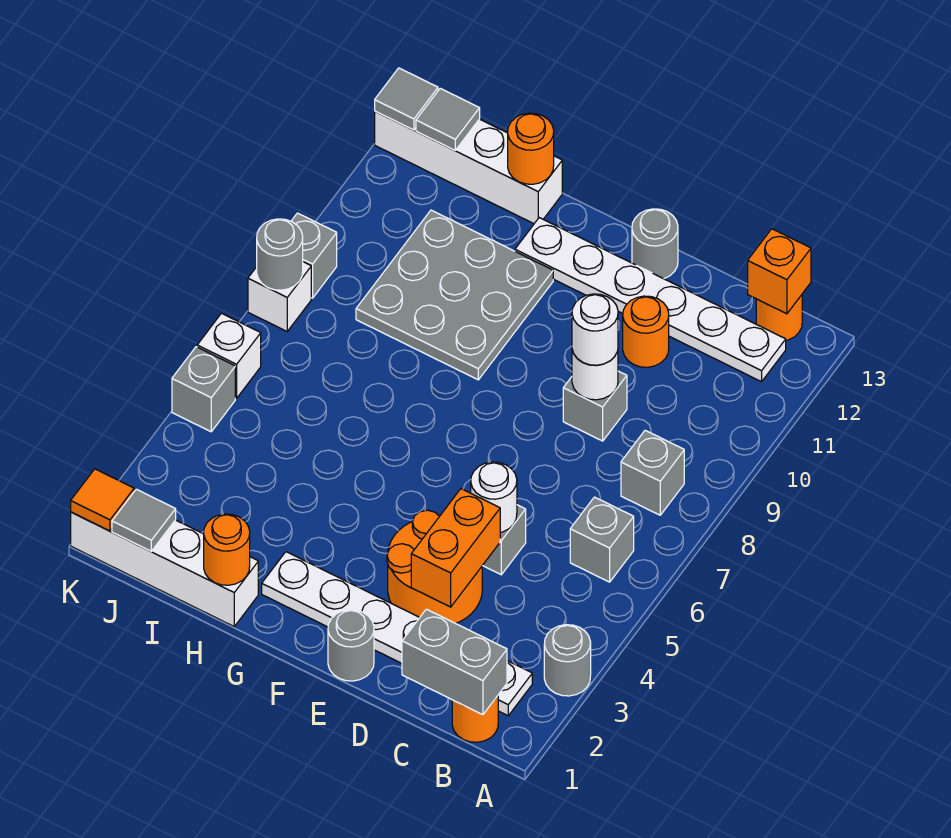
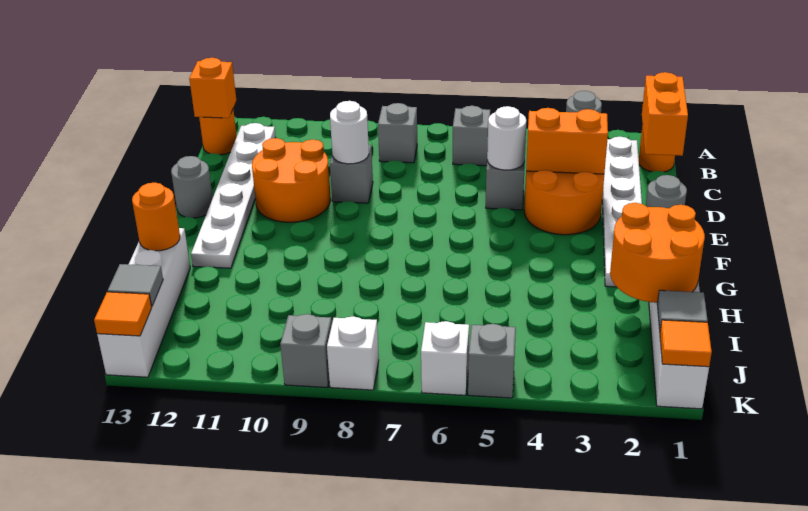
grey 1x2 brick [402,609,507,715] -> orange 1x2 brick [642,72,688,156]
white 1x1 round brick [572,294,618,365] -> none
orange 1x1 round brick [623,296,669,367] -> orange 2x2 round brick [252,138,331,222]
grey 3x3 plate [356,210,553,380] -> none
orange 1x1 round brick [204,514,250,585] -> orange 2x2 round brick [610,203,705,303]
grey 1x1 round brick [257,219,303,290] -> none
grey 1x1 tile [375,68,438,130] -> orange 1x1 tile [94,292,152,336]

